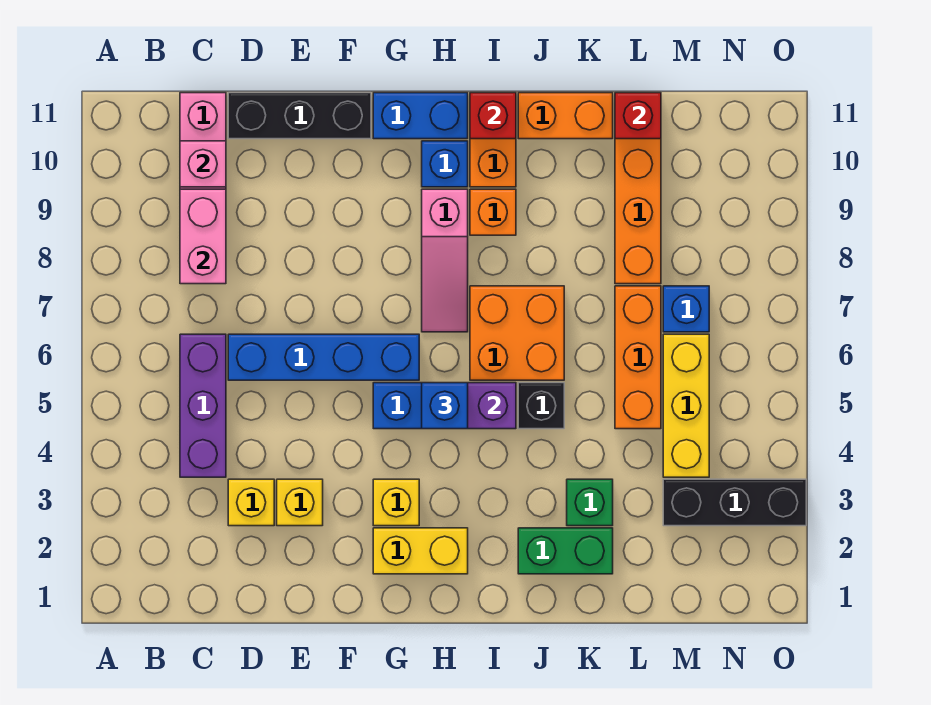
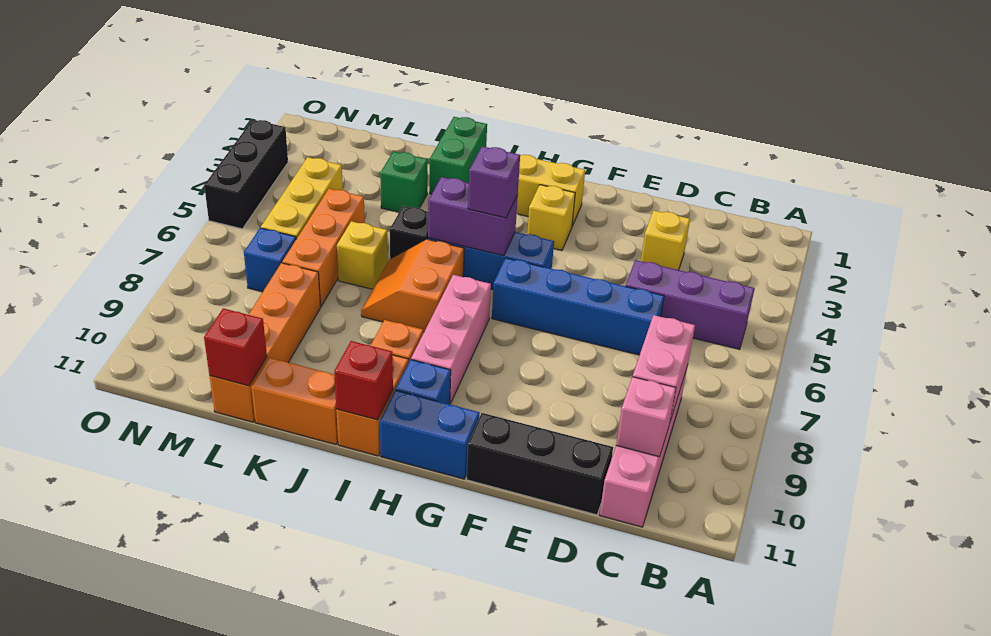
purple 1x3 brick [180,334,226,477] -> purple 1x3 brick turned to [626,260,755,349]
yellow 1x1 brick [277,479,323,526] -> yellow 1x1 brick moved to [337,221,388,289]
blue 1x1 brick [422,383,468,429] -> purple 1x1 brick [468,146,521,218]
pink 1x3 slope [422,189,468,332] -> pink 1x3 brick [411,275,491,404]
orange 2x2 brick [470,286,564,380] -> orange 2x2 slope [361,239,464,332]
green 1x2 brick [518,528,613,574] -> green 1x2 brick turned to [430,117,487,194]
black 1x3 brick [663,479,806,526] -> black 1x3 brick turned to [204,120,288,229]

